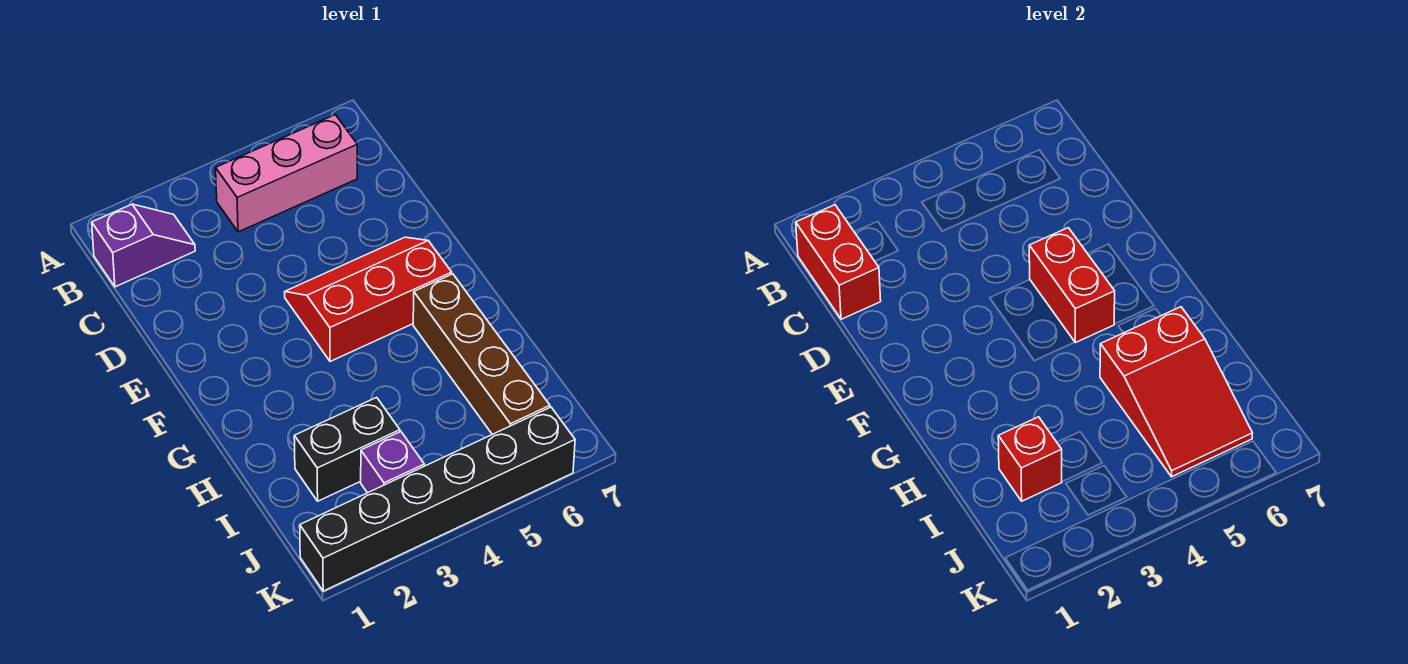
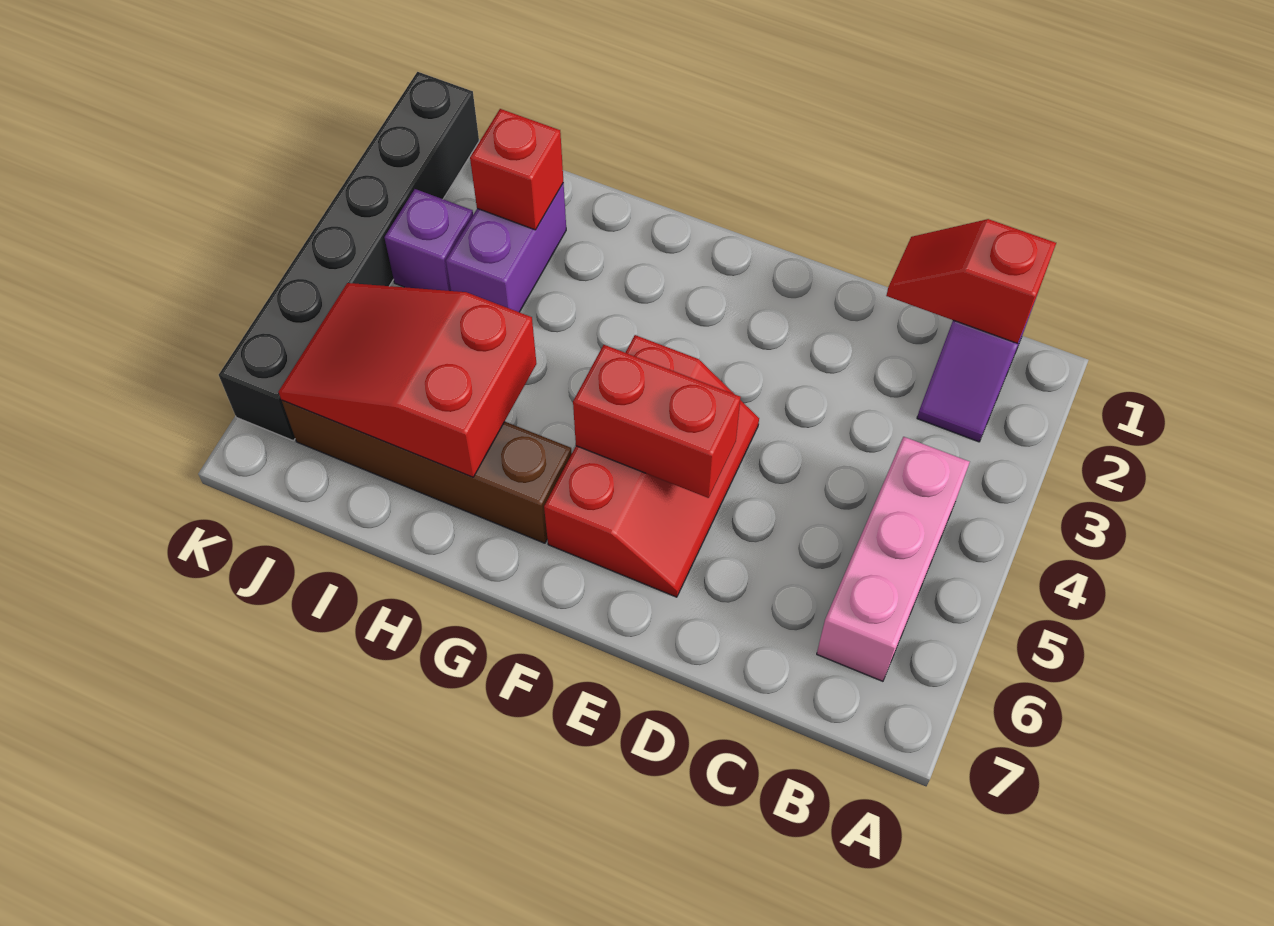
red 1x2 brick [796,205,881,319] -> red 1x2 slope [886,219,1056,343]
black 1x2 brick [294,397,400,501] -> purple 1x2 brick [446,183,566,312]

